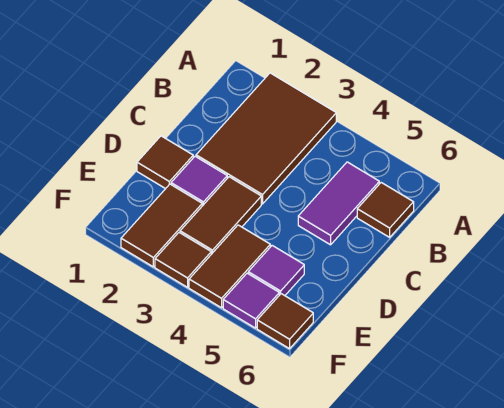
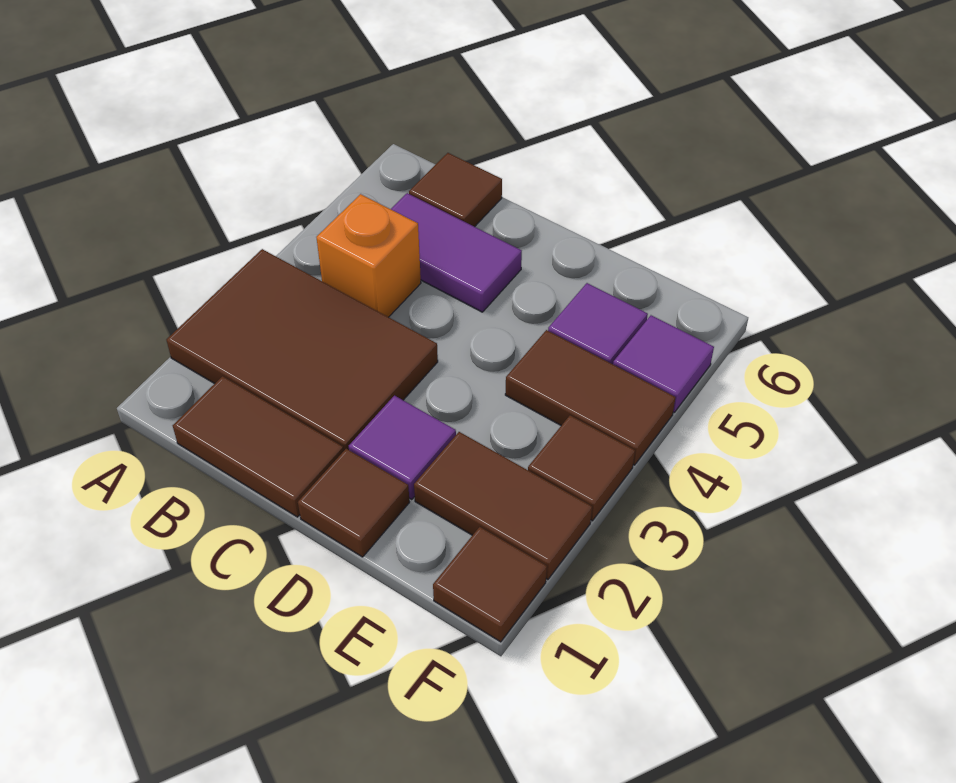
none -> orange 1x1 brick [316,194,421,317]
brown 1x2 tile [180,177,261,254] -> brown 1x2 tile moved to [173,376,344,517]
brown 1x1 tile [257,294,313,349] -> brown 1x1 tile moved to [433,527,547,642]

